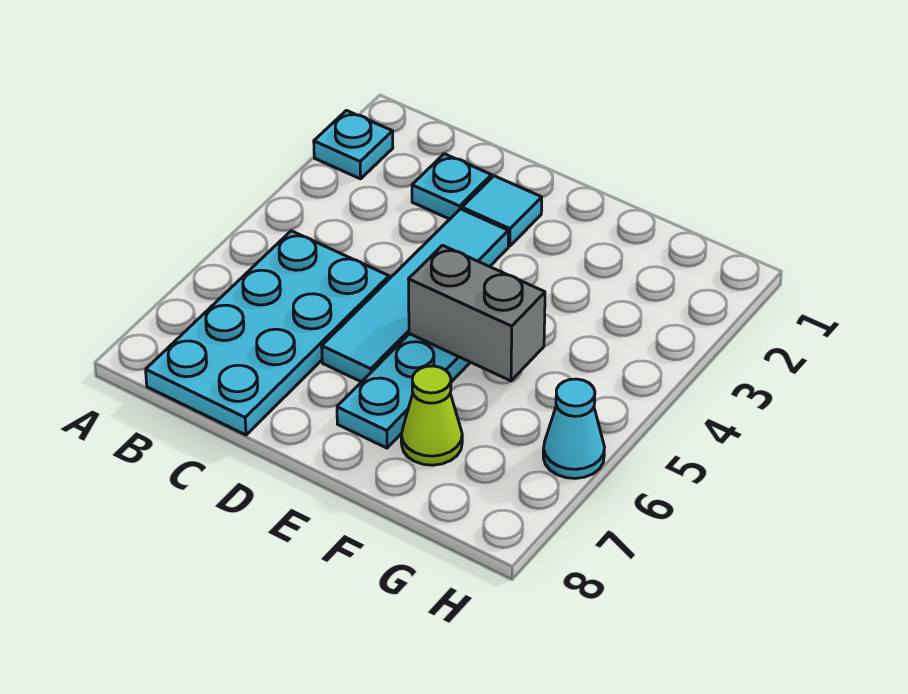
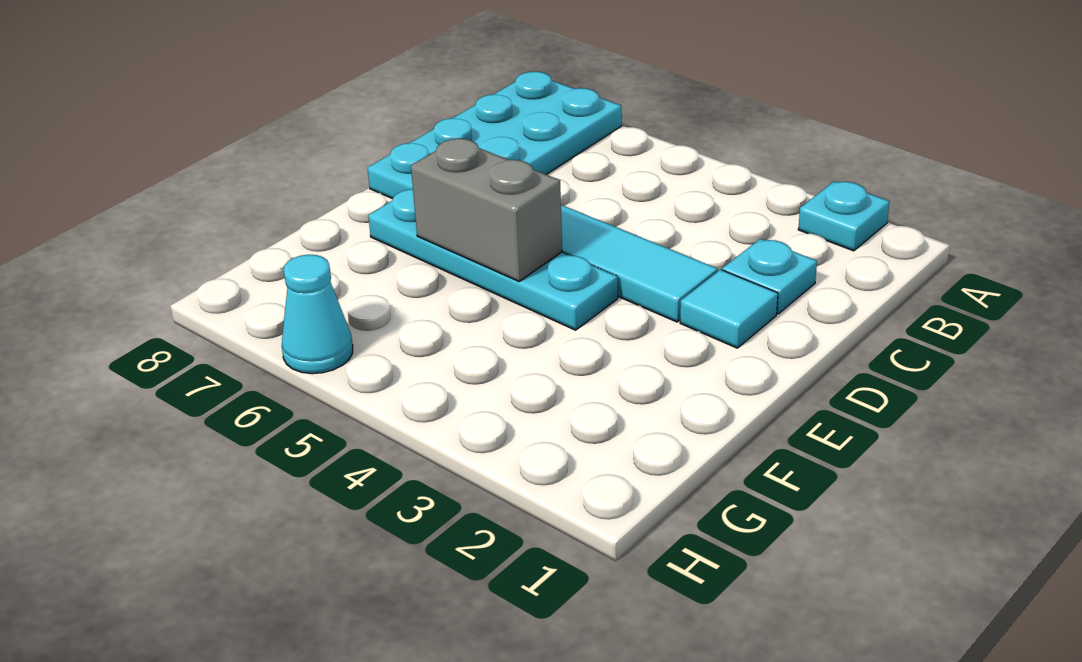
cyan 2x4 plate [146,231,389,435] -> cyan 2x4 plate turned to [368,72,622,199]
grey 1x2 brick [408,245,545,381] -> grey 1x2 brick turned to [411,139,562,282]
lime 1x1 cone [401,366,462,465] -> none

